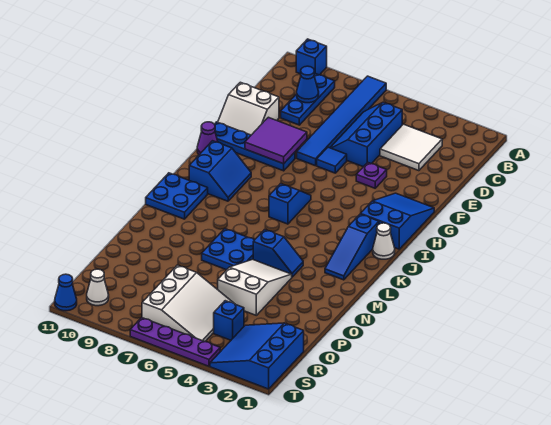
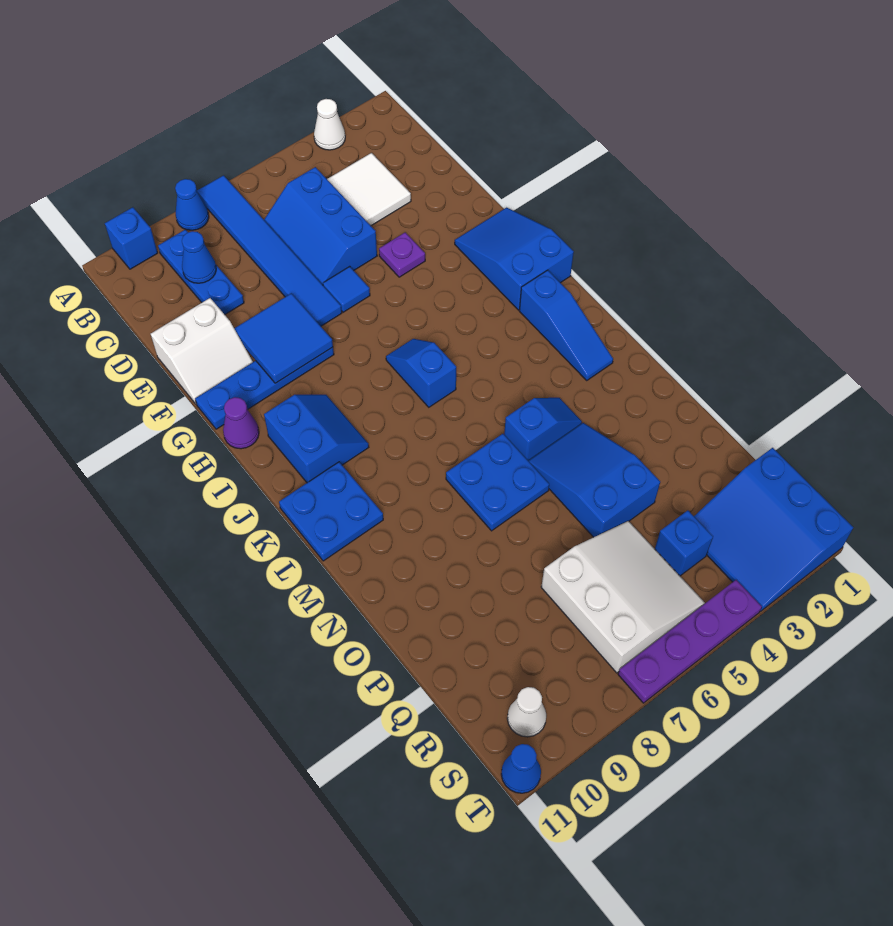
none -> blue 1x1 cone [175,179,209,230]
purple 2x2 tile [245,117,307,164] -> blue 2x2 tile [234,293,333,383]
white 1x1 cone [373,223,395,259] -> white 1x1 cone moved to [314,99,345,150]
white 2x3 slope [218,259,292,315] -> blue 2x3 slope [529,423,660,537]

